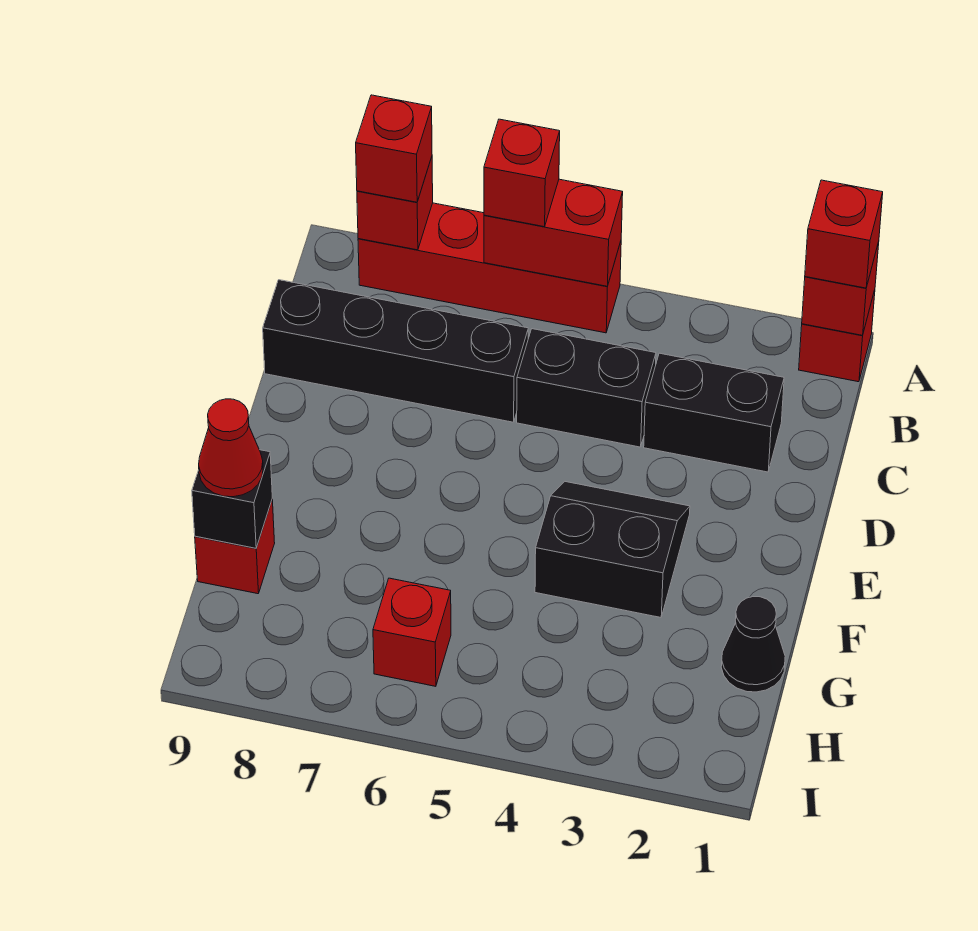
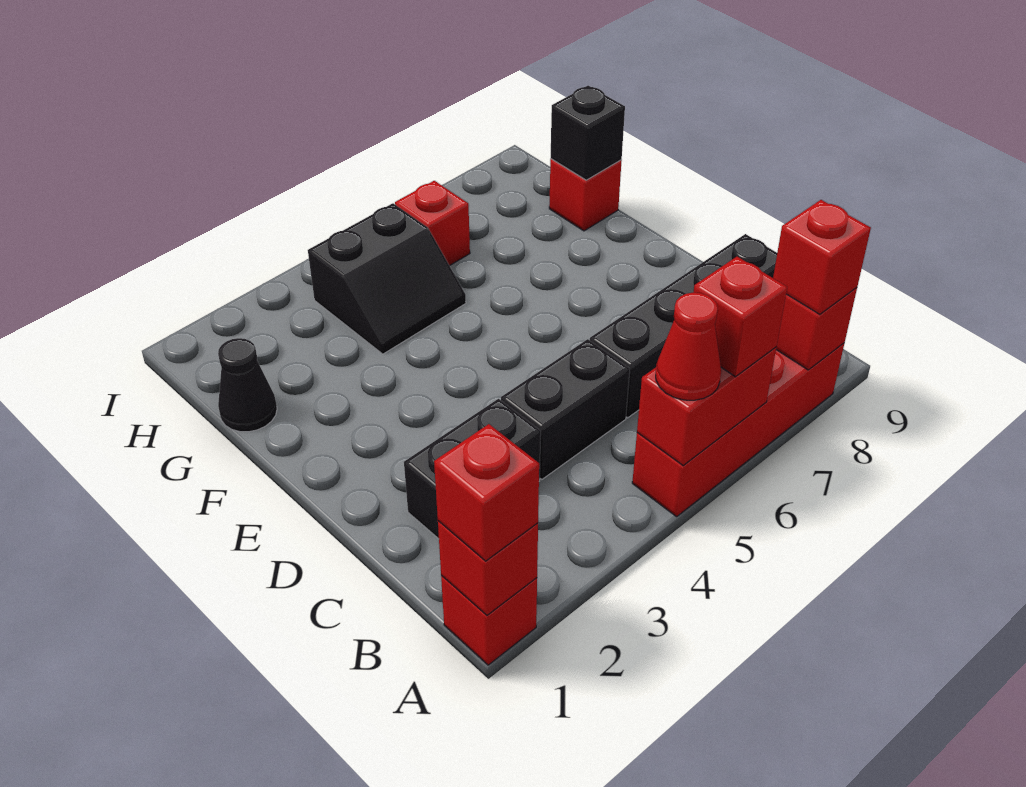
black 2x2 slope [535,482,690,617] -> black 2x2 slope moved to [308,203,466,354]
red 1x1 cone [199,399,263,497] -> red 1x1 cone moved to [656,293,721,400]

